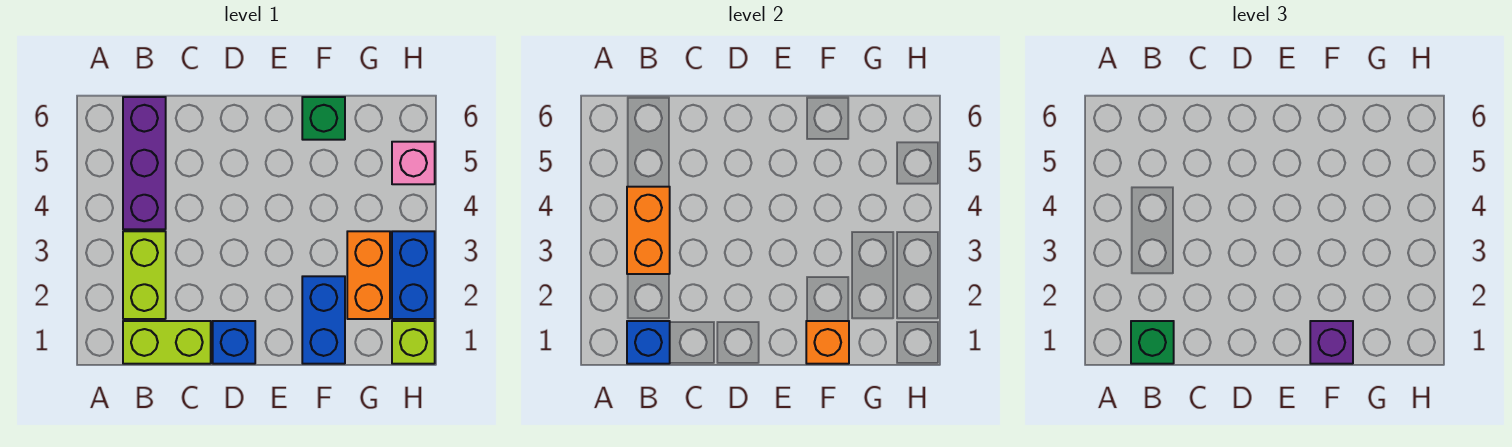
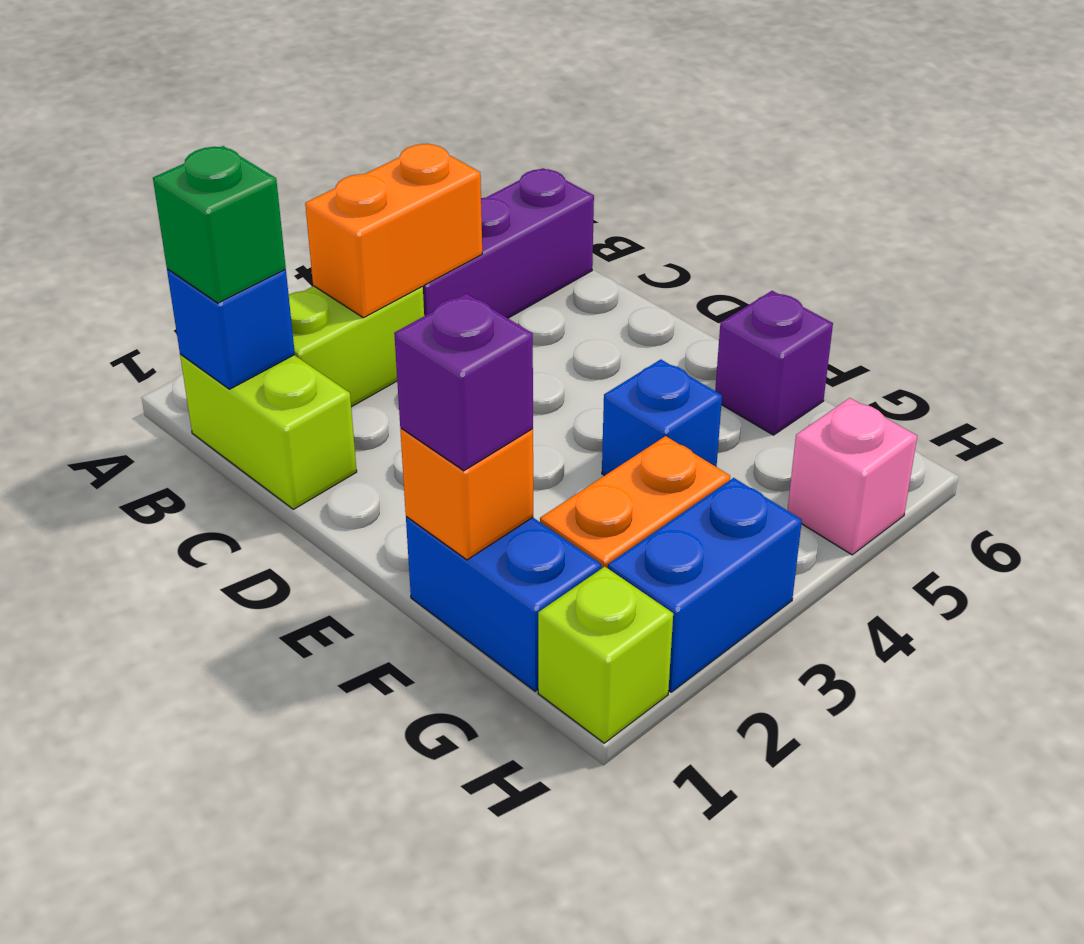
blue 1x1 brick [213,321,255,364] -> blue 1x1 brick moved to [602,359,722,476]
blue 1x2 brick [302,276,345,364] -> blue 1x2 brick turned to [406,517,601,691]
green 1x1 brick [302,97,345,140] -> purple 1x1 brick [715,291,833,435]

